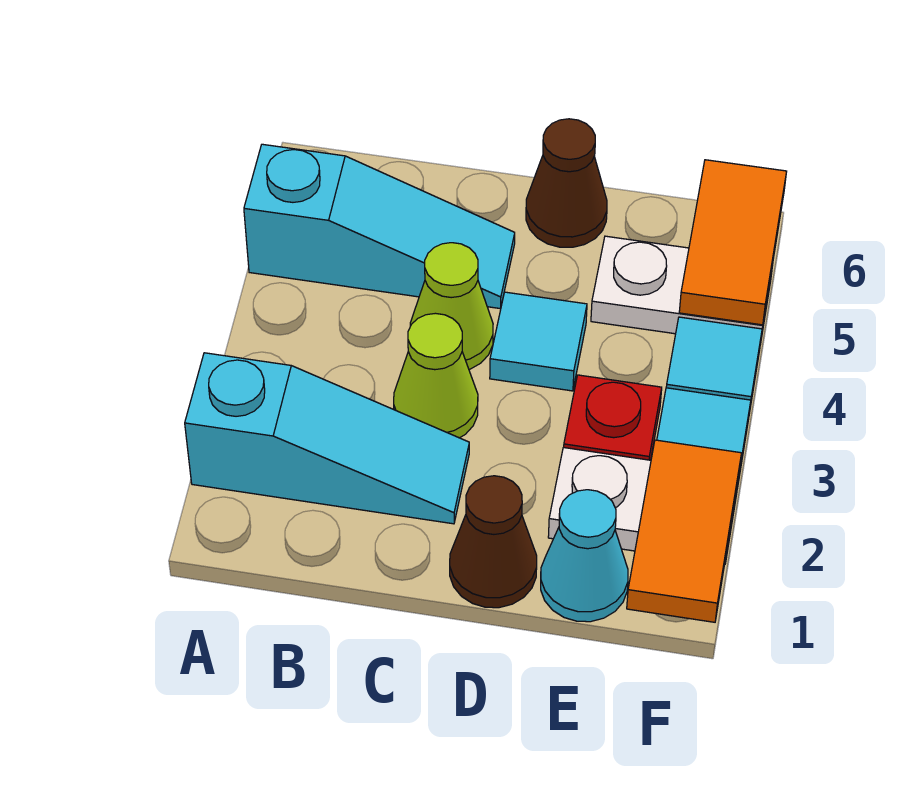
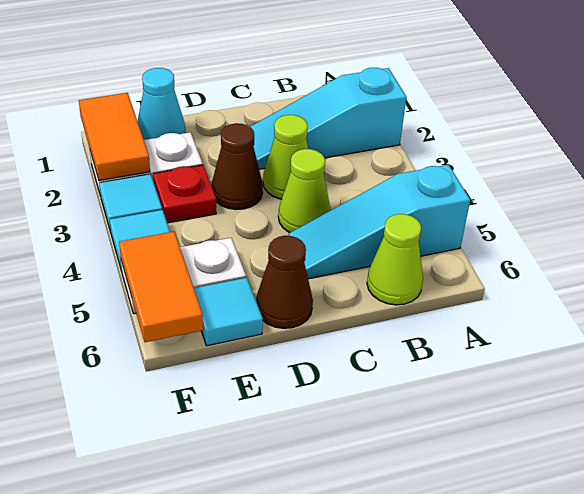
none -> lime 1x1 cone [367,214,423,305]
brown 1x1 cone [450,476,537,608] -> brown 1x1 cone moved to [212,123,263,209]
cyan 1x1 tile [490,292,587,391] -> cyan 1x1 tile moved to [194,278,263,346]

